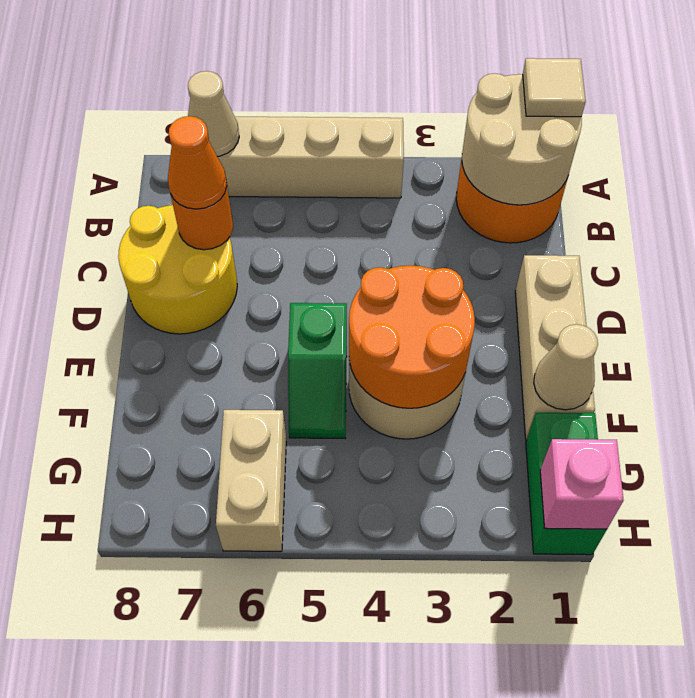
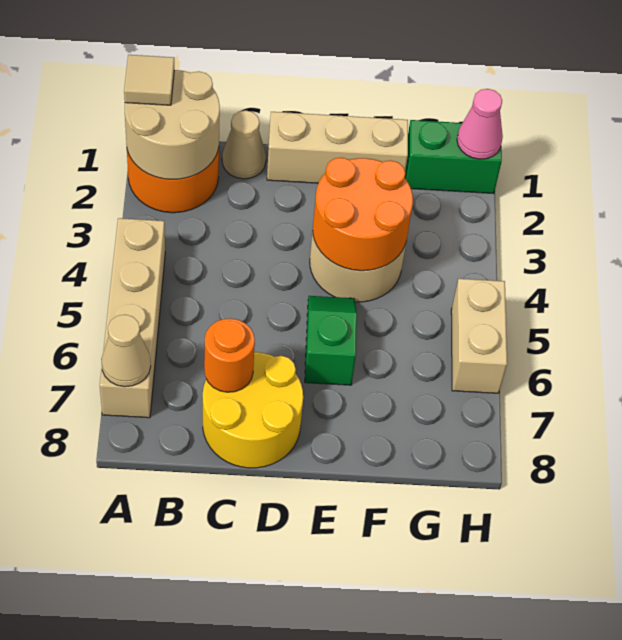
orange 1x1 cone [168,116,227,209] -> none
green 1x2 slope [288,303,347,438] -> green 1x2 slope turned to [305,296,357,385]
tan 1x1 cone [534,324,598,410] -> tan 1x1 cone moved to [222,110,266,179]
tan 1x2 brick [216,410,286,551] -> tan 1x2 brick turned to [451,279,507,393]
pink 1x1 brick [540,439,624,529] -> pink 1x1 cone [457,89,503,159]

